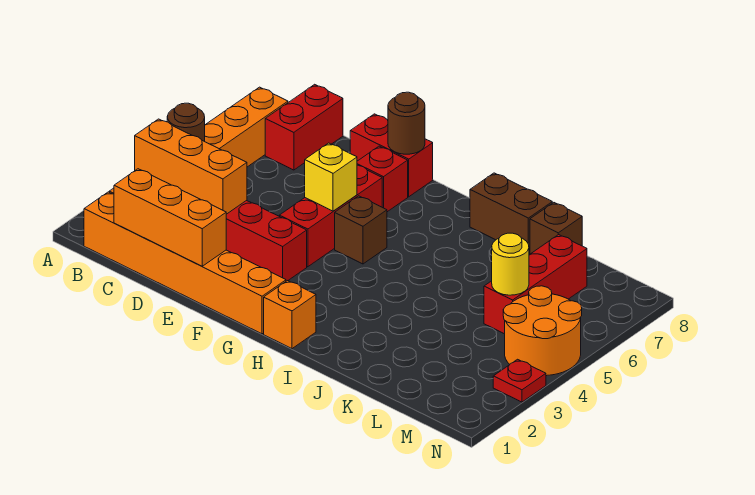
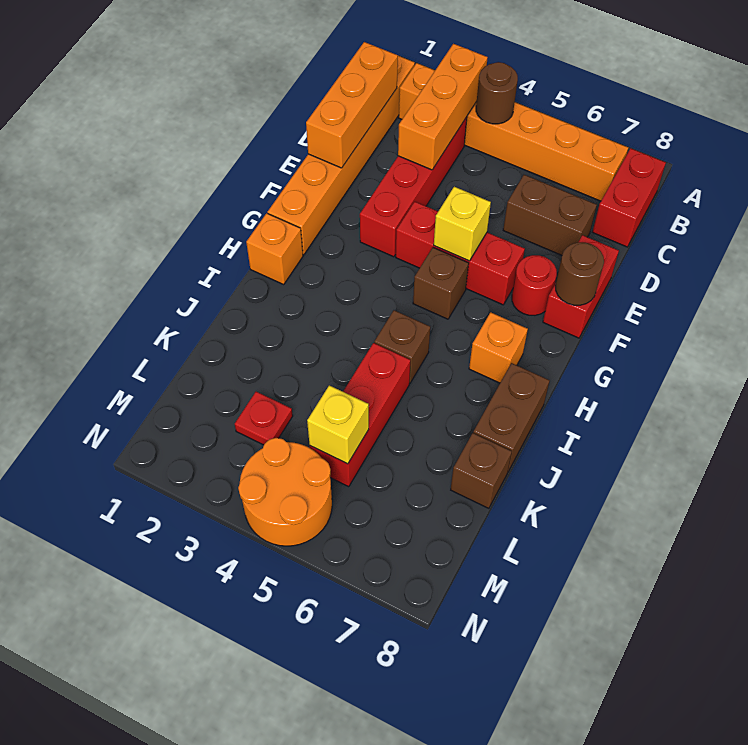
red 1x2 brick [265,84,343,170] -> red 1x2 brick turned to [593,148,666,247]
none -> brown 1x2 brick [503,175,597,255]
red 1x1 brick [357,146,408,212] -> red 1x1 round brick [512,255,557,315]
none -> orange 1x1 brick [469,312,528,383]
none -> brown 1x1 brick [374,310,430,383]
red 1x3 brick [484,235,587,334] -> red 1x3 brick turned to [310,343,410,487]
yellow 1x1 round brick [492,233,529,295] -> yellow 1x1 brick [307,385,369,464]
red 1x1 plate [493,359,546,402] -> red 1x1 plate moved to [235,392,293,445]

